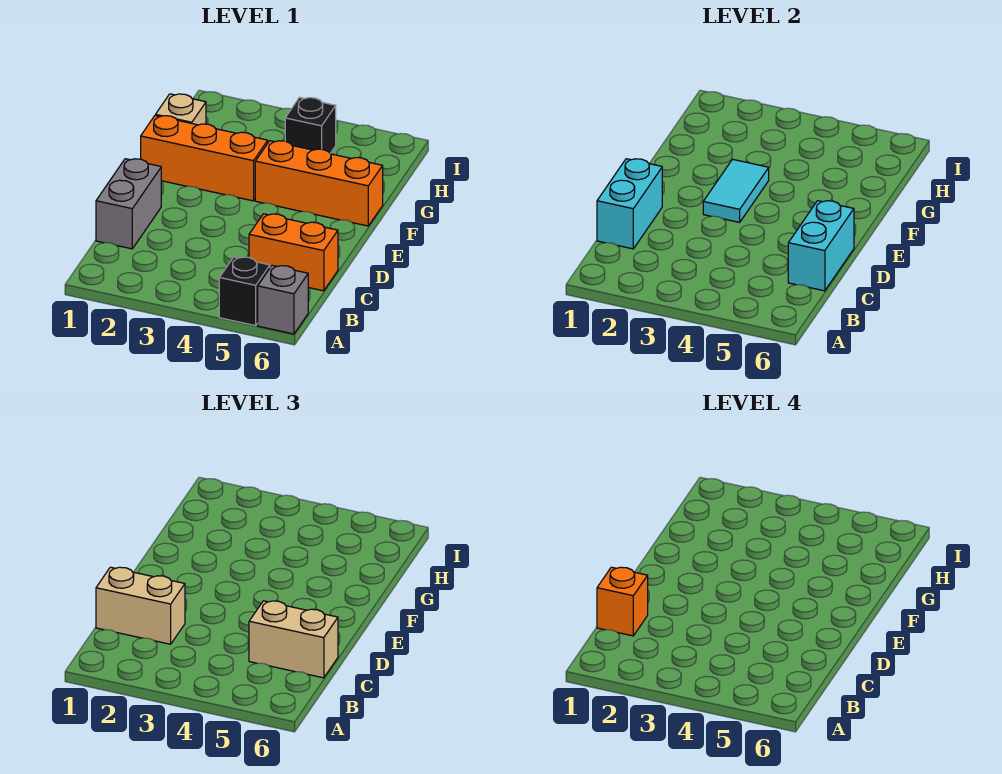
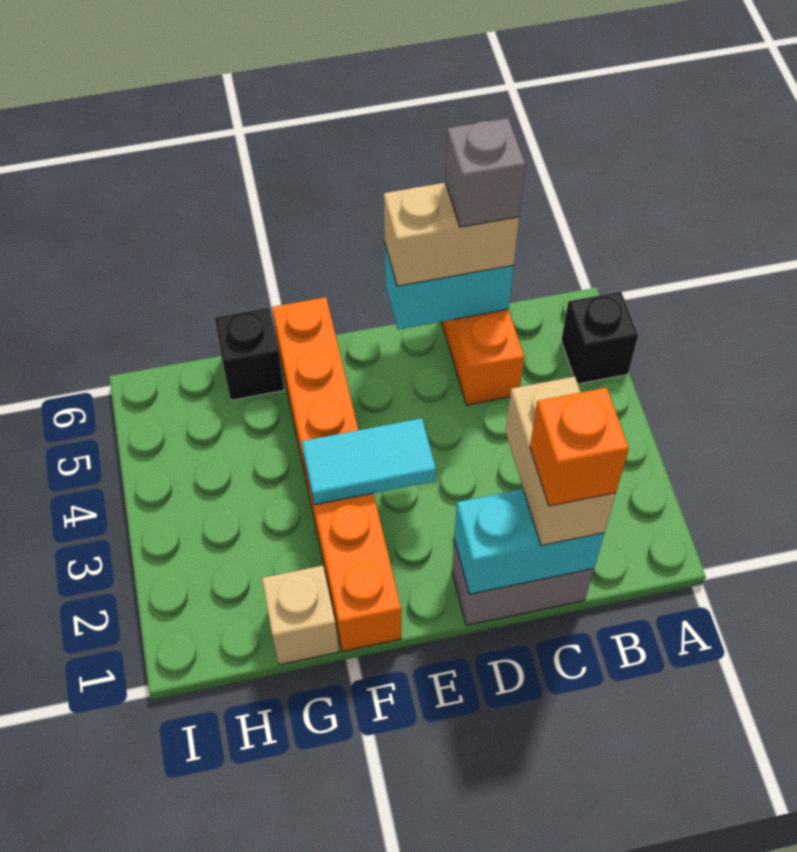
grey 1x1 brick [258,265,308,334] -> grey 1x1 brick moved to [445,118,525,227]
tan 1x2 brick [249,601,338,678] -> tan 1x2 brick turned to [384,183,519,286]
black 1x1 brick [285,97,336,153] -> black 1x1 brick moved to [214,308,284,400]

